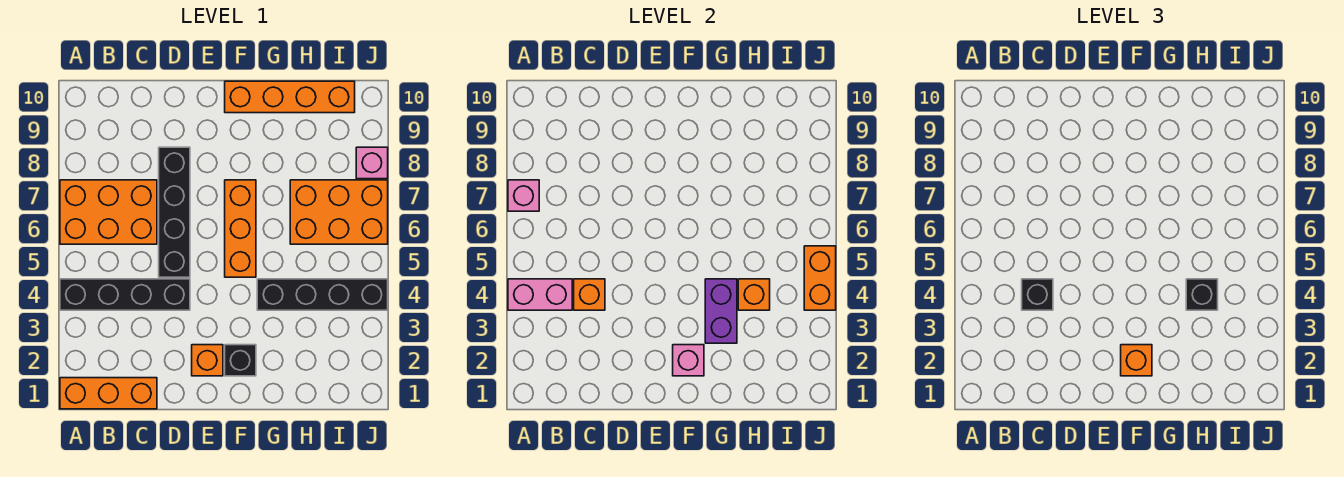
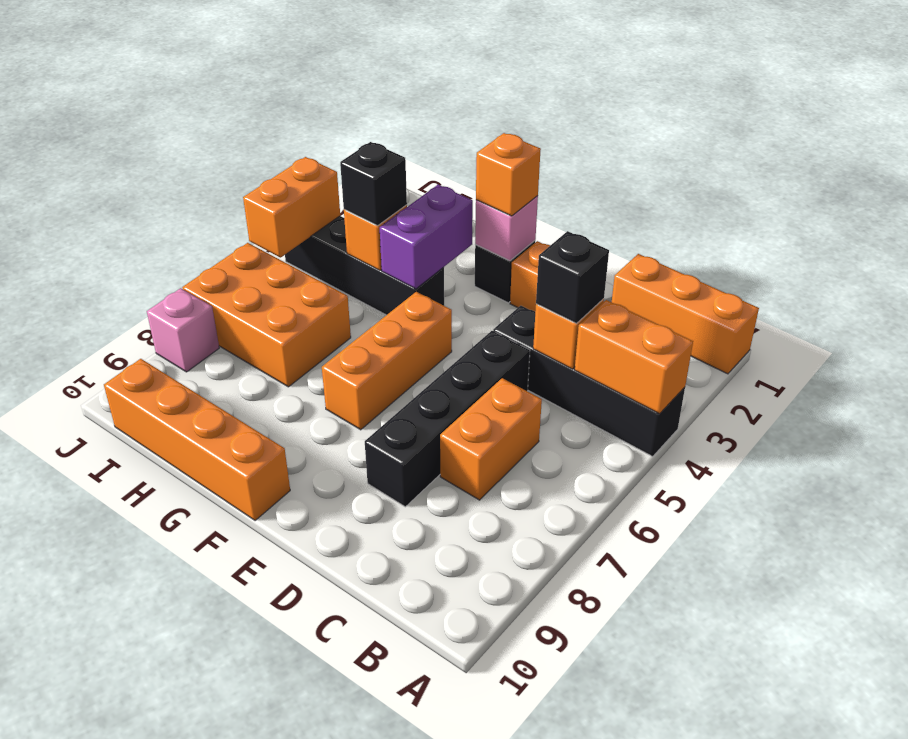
pink 1x2 brick [508,279,572,310] -> orange 1x2 brick [575,300,693,414]
orange 2x3 brick [60,180,157,244] -> orange 1x2 brick [440,378,542,500]
pink 1x1 brick [508,180,539,211] -> none

